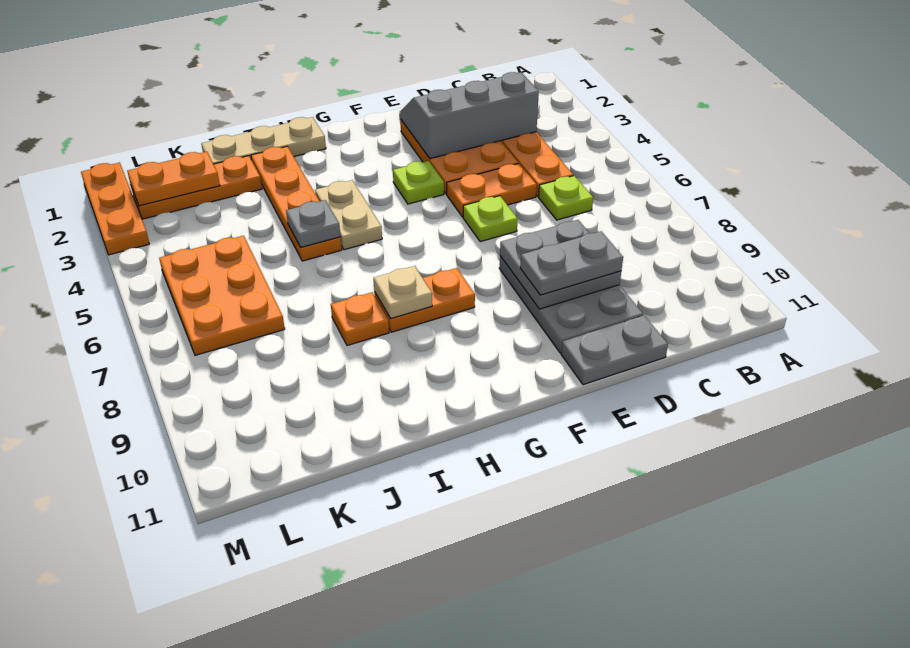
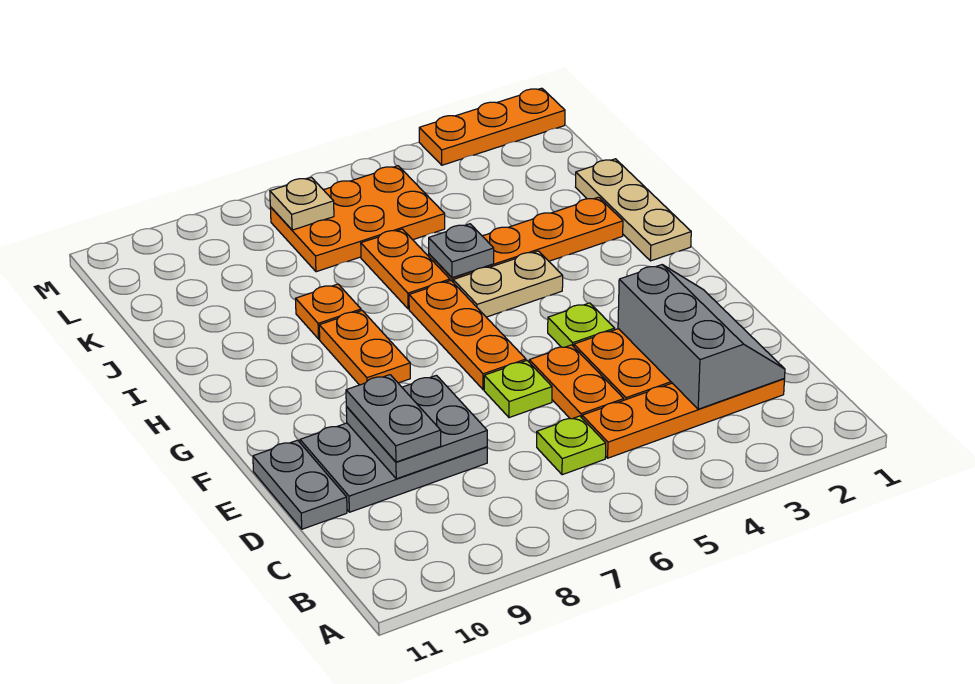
tan 1x1 plate [373,266,432,318] -> tan 1x1 plate moved to [270,177,334,230]
orange 1x3 plate [131,156,262,219] -> orange 1x3 plate moved to [409,281,526,390]
orange 1x2 plate [127,152,220,206] -> orange 1x2 plate moved to [361,229,450,309]

